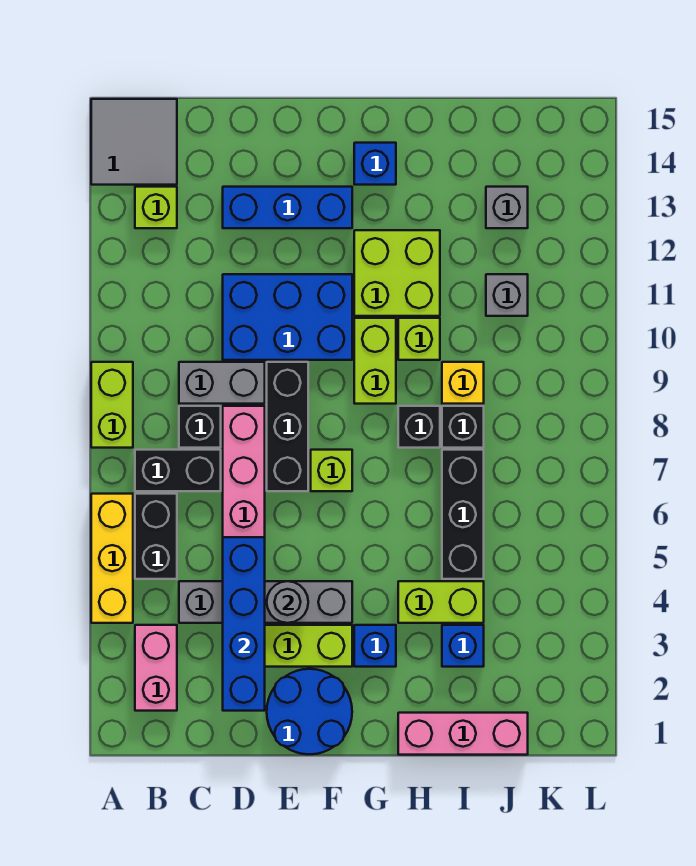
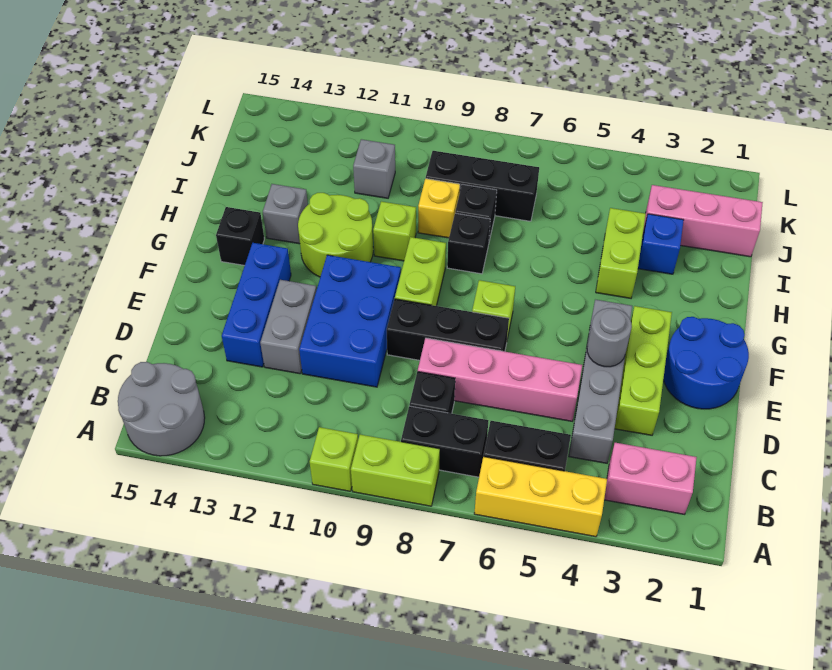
grey 2x2 tile [91,99,177,185] -> grey 2x2 round brick [118,362,205,456]
black 1x2 brick [135,450,221,491] -> black 1x2 brick turned to [401,406,488,477]
lime 1x1 brick [135,187,177,228] -> lime 1x1 brick moved to [310,427,358,491]
grey 1x2 brick [179,362,265,404] -> grey 1x2 brick moved to [260,280,317,374]
blue 1x4 brick [223,537,265,711] -> none
blue 1x1 brick [354,625,396,667] -> none
lime 1x2 brick [354,318,396,404] -> lime 1x2 brick turned to [395,237,446,306]
lime 2x2 brick [354,230,440,316] -> lime 2x2 round brick [298,193,373,277]
blue 1x1 brick [354,143,396,185] -> black 1x1 brick [216,207,264,265]
pink 1x3 brick [398,713,528,755] -> pink 1x3 brick turned to [643,185,763,257]
black 1x3 brick [442,450,484,579] -> black 1x3 brick moved to [426,151,539,221]
grey 1x1 brick [486,187,528,228] -> grey 1x1 brick moved to [263,184,308,244]

